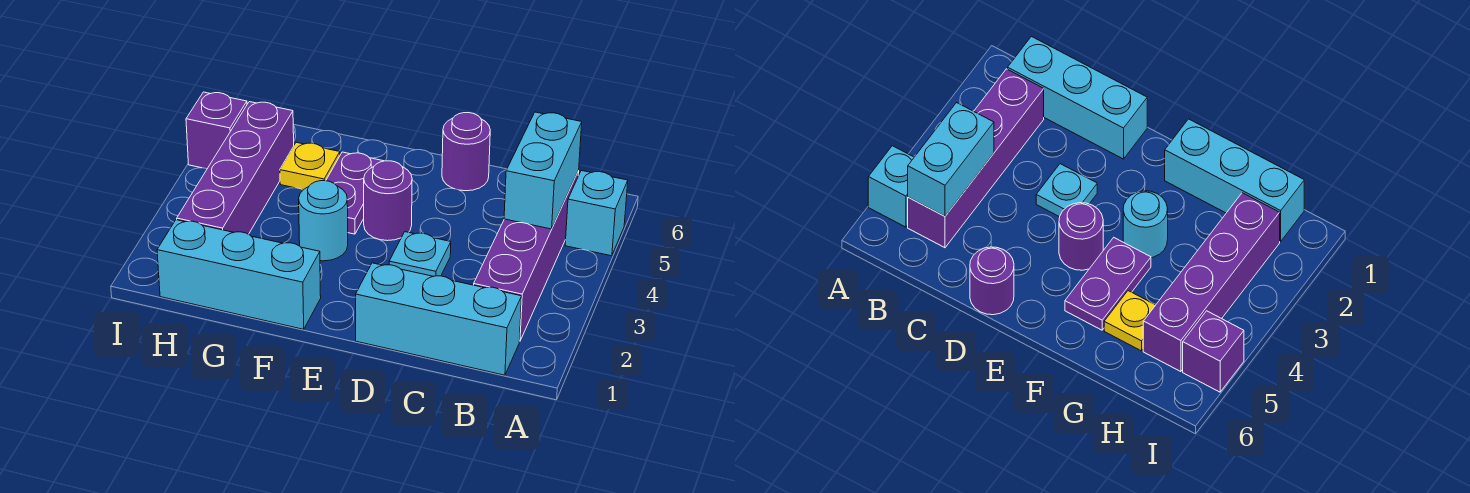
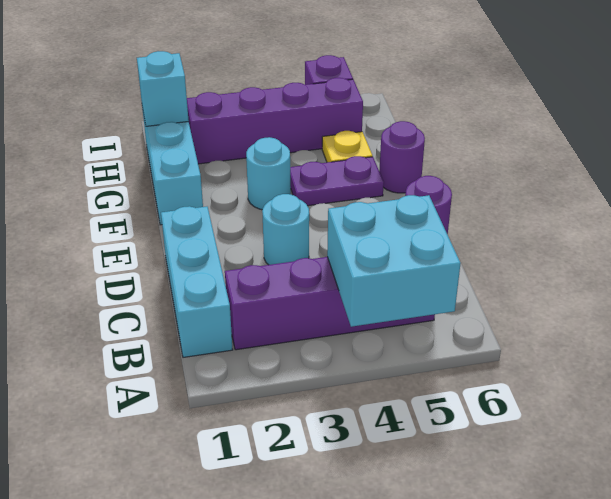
cyan 1x1 brick [565,171,628,256] -> cyan 1x1 brick moved to [137,51,189,126]
cyan 1x2 brick [504,112,582,229] -> cyan 2x2 brick [327,195,461,327]
cyan 1x1 plate [389,232,451,276] -> cyan 1x1 round brick [262,194,309,265]
purple 1x1 round brick [364,161,412,241] -> purple 1x1 round brick moved to [379,121,425,193]

